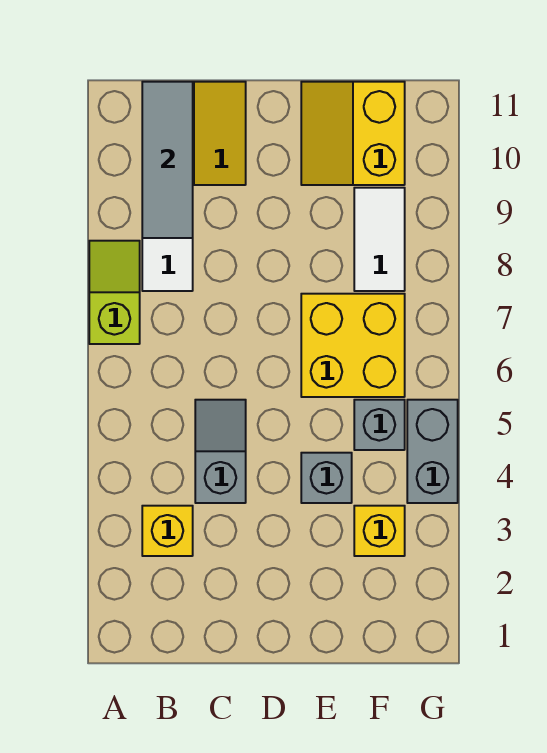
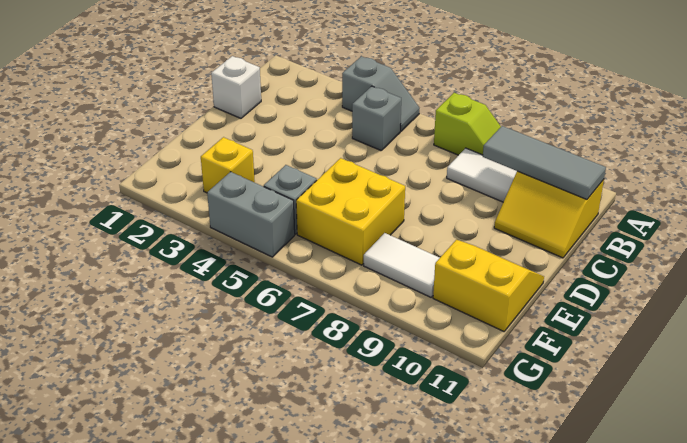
yellow 1x1 brick [142,506,193,556] -> none
none -> white 1x1 brick [211,56,261,118]
grey 1x2 slope [195,400,246,503] -> grey 1x2 slope moved to [342,56,420,131]
grey 1x1 brick [301,453,352,503] -> grey 1x1 brick moved to [352,86,401,150]

